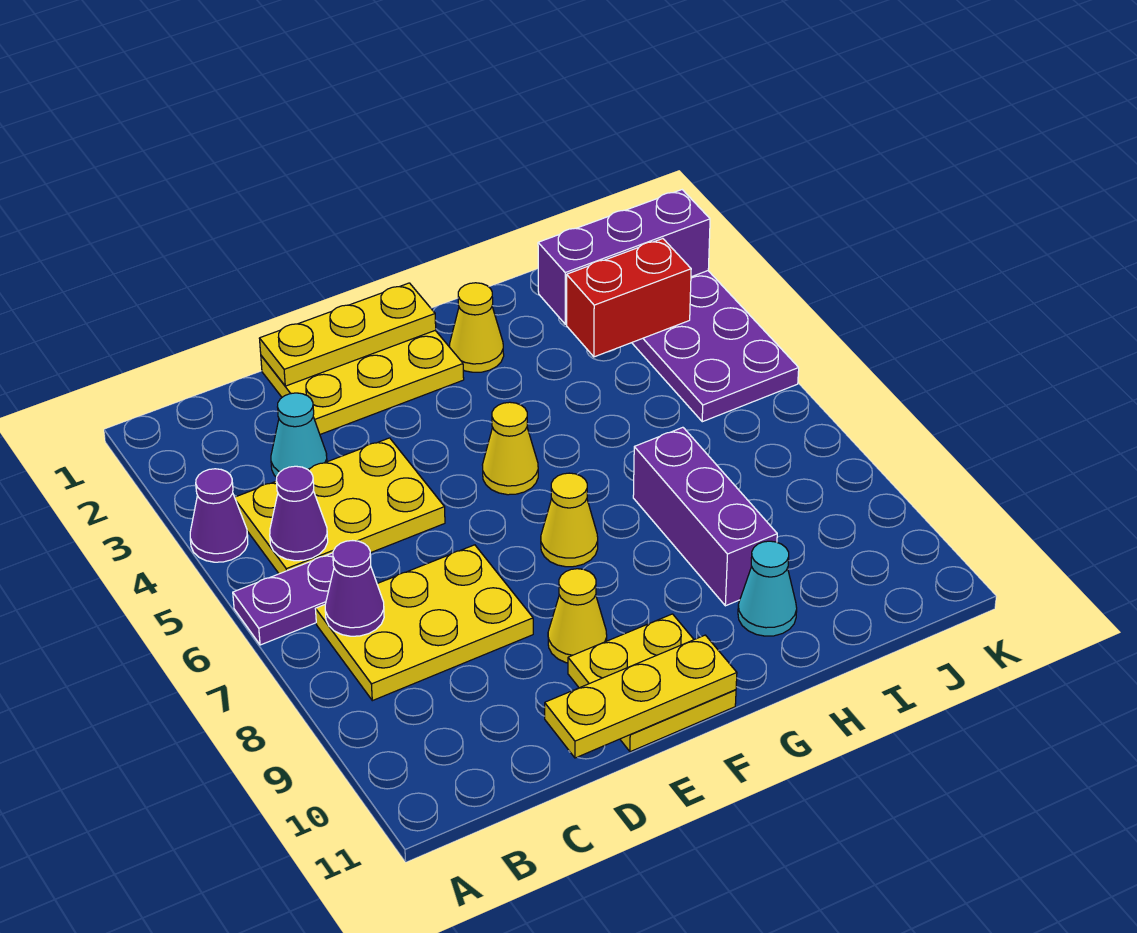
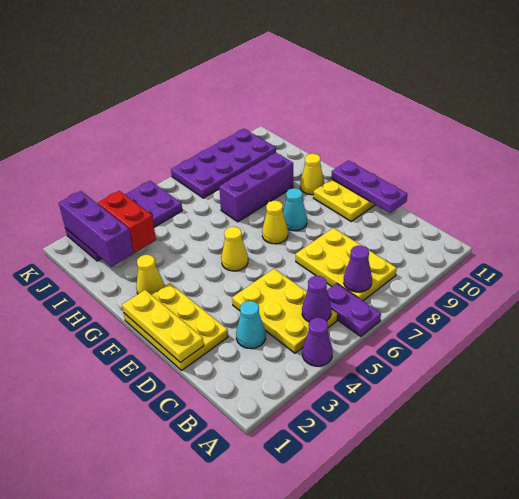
yellow 1x3 plate [545,635,737,758] -> purple 1x3 plate [331,160,408,213]
yellow 1x1 cone [548,569,607,663] -> yellow 1x1 cone moved to [300,154,324,195]
cyan 1x1 cone [738,541,797,636] -> cyan 1x1 cone moved to [283,188,307,231]
none -> purple 2x4 plate [171,129,276,198]

